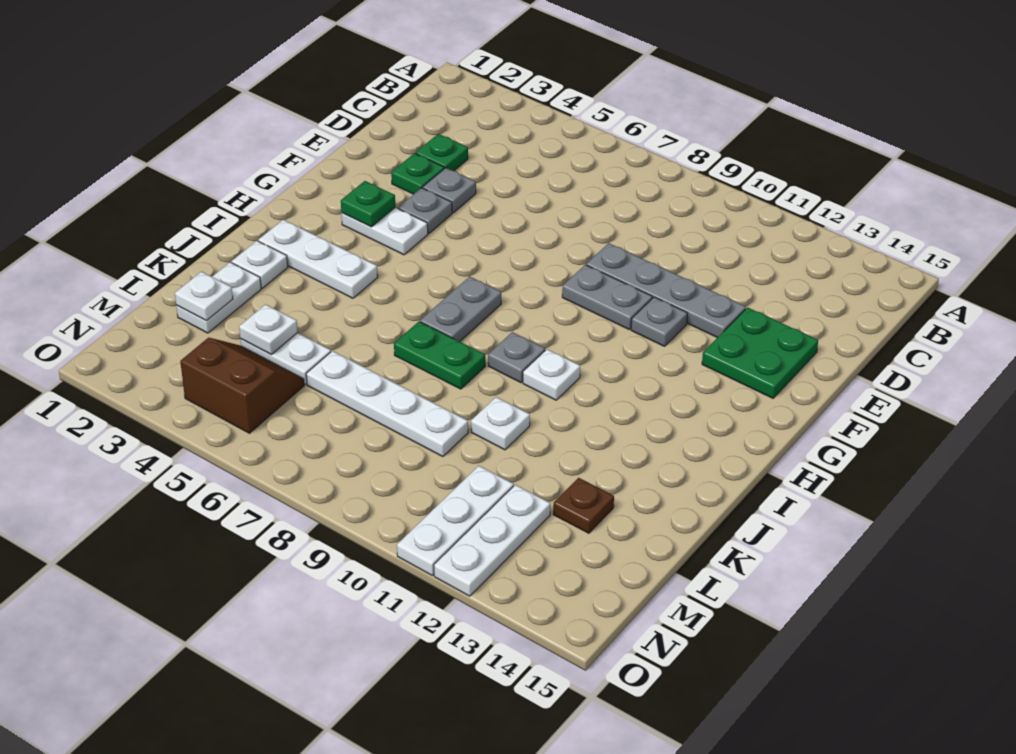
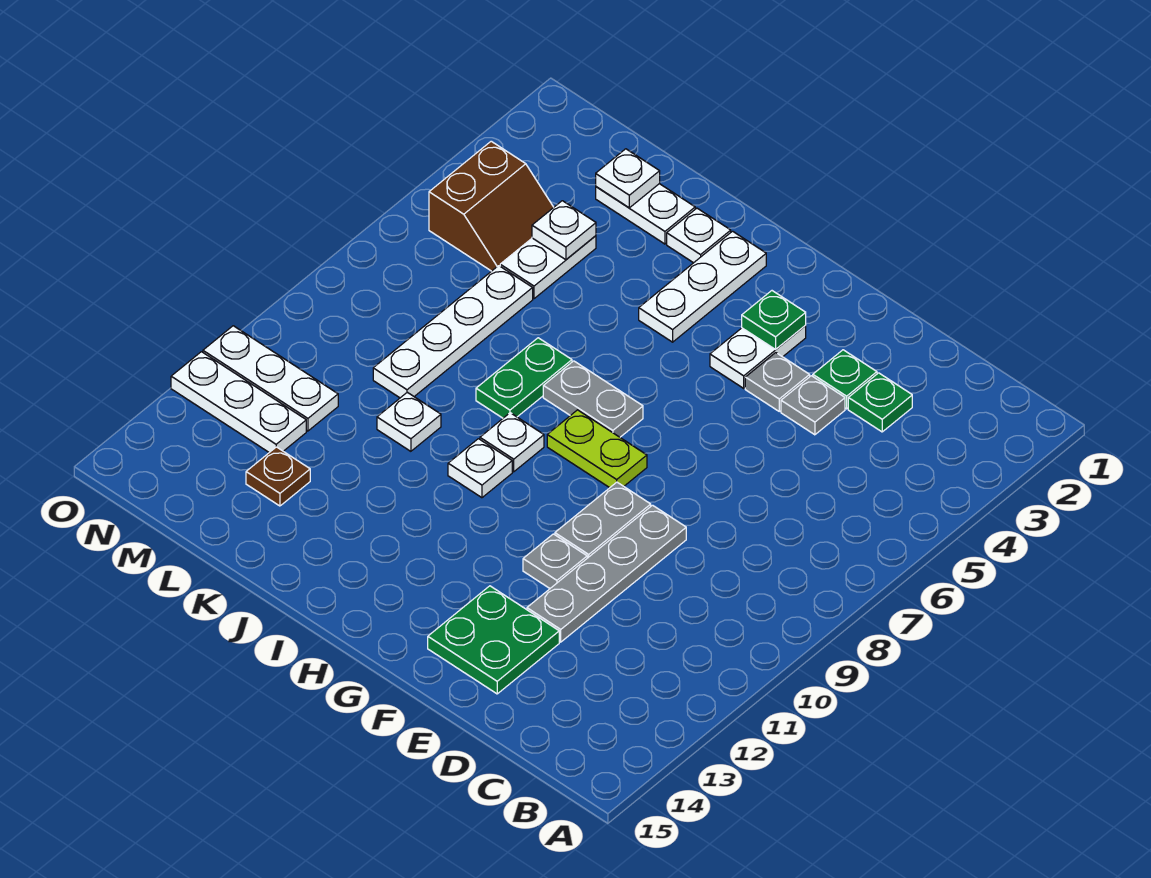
none -> lime 1x2 plate [547,410,647,488]
grey 1x1 plate [488,332,545,383] -> white 1x1 plate [480,413,544,472]

